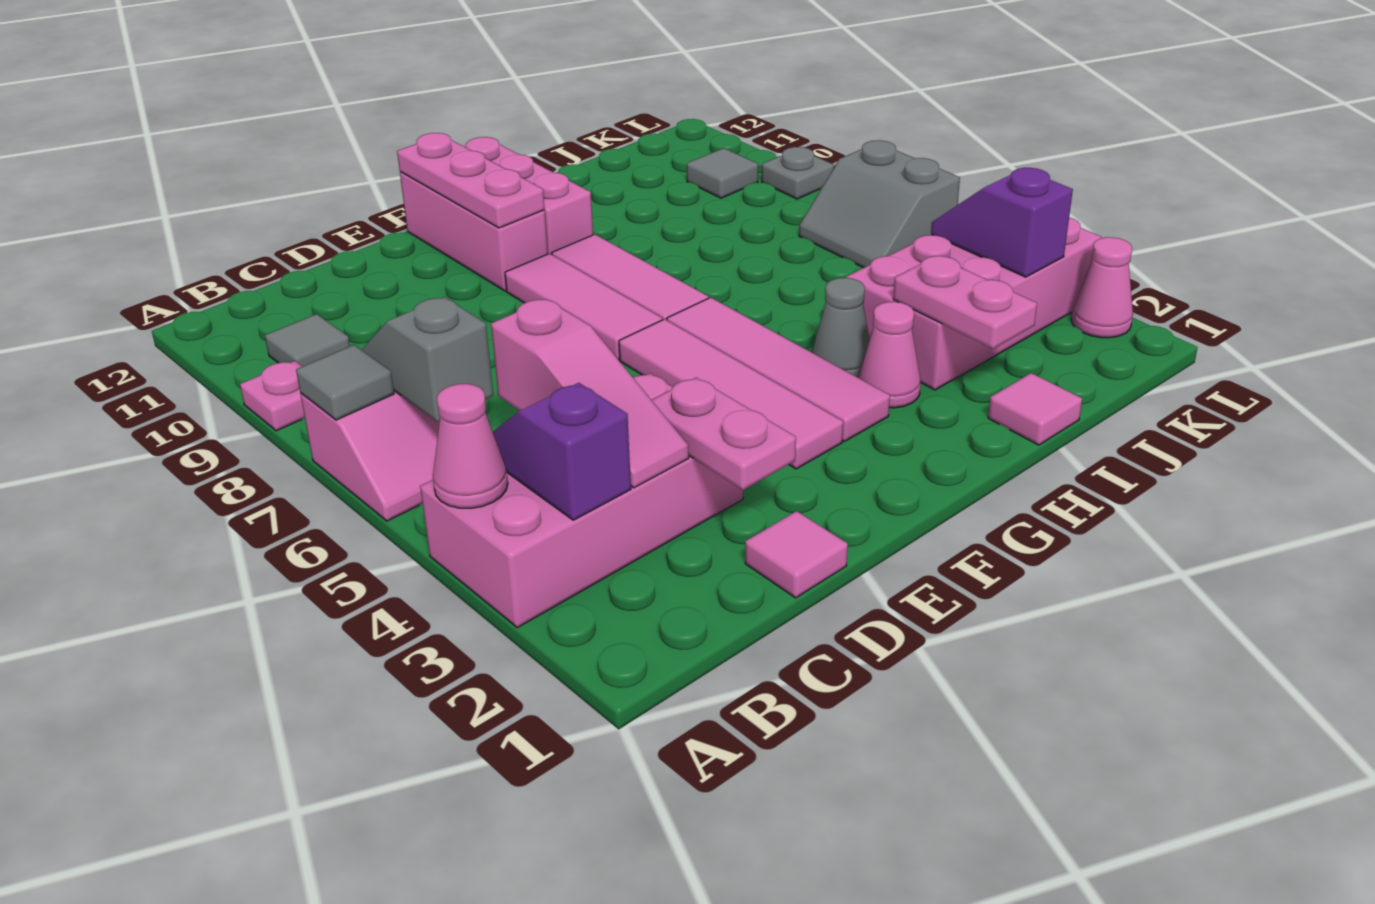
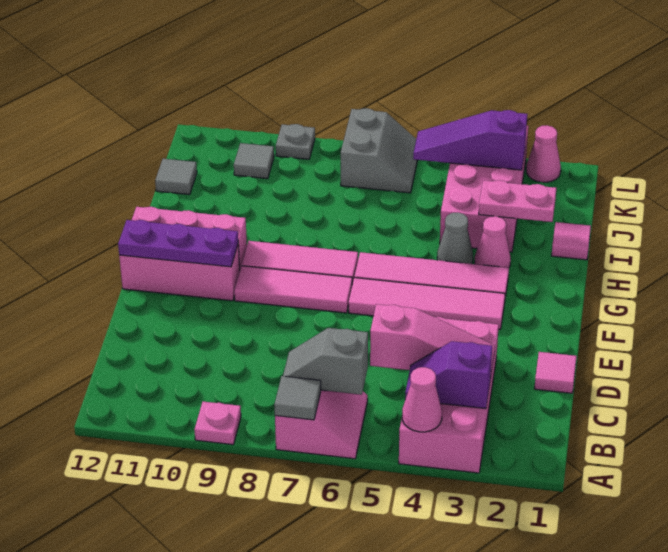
grey 1x1 tile [265,314,350,367] -> grey 1x1 tile moved to [155,159,197,195]
pink 1x2 plate [652,378,796,490] -> none
pink 1x3 plate [397,133,545,228] -> purple 1x3 plate [118,220,238,267]
purple 1x2 slope [931,168,1073,277] -> purple 1x3 slope [413,110,527,170]
grey 2x2 slope [799,140,960,268] -> grey 2x2 slope turned to [341,108,417,193]

